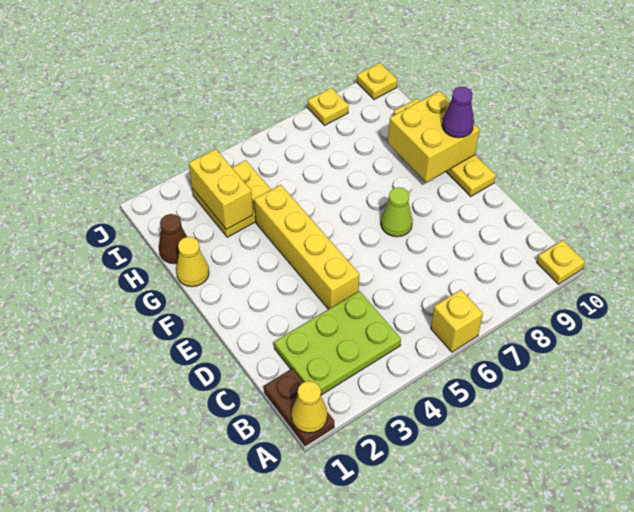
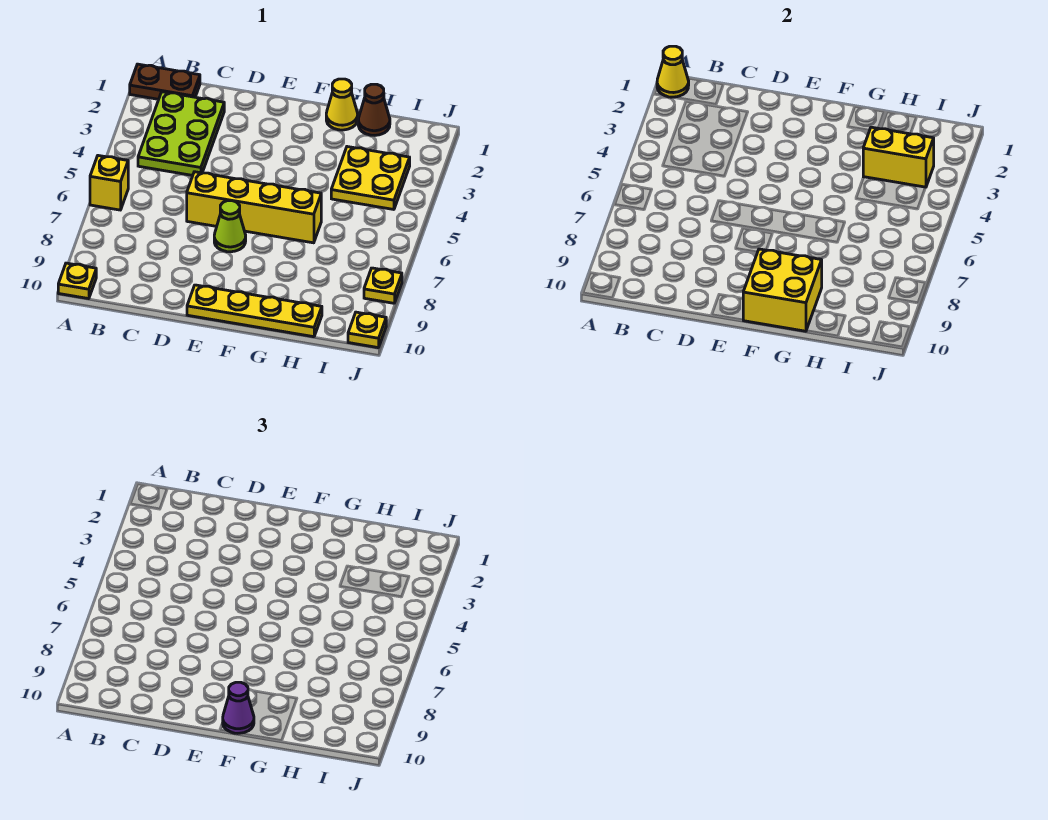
yellow 1x4 brick [254,185,359,309] -> yellow 1x4 brick moved to [187,172,321,243]

